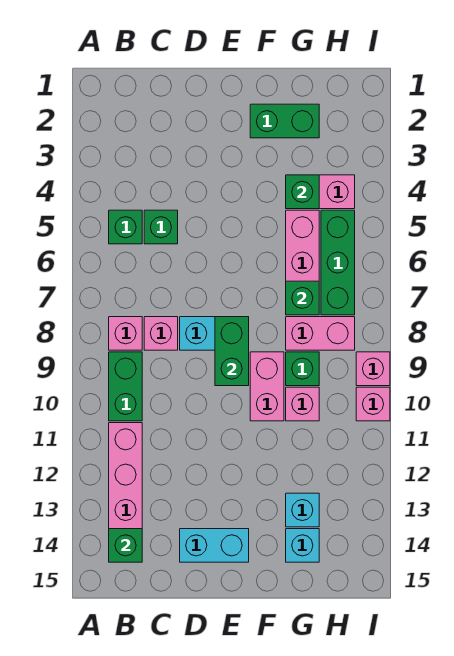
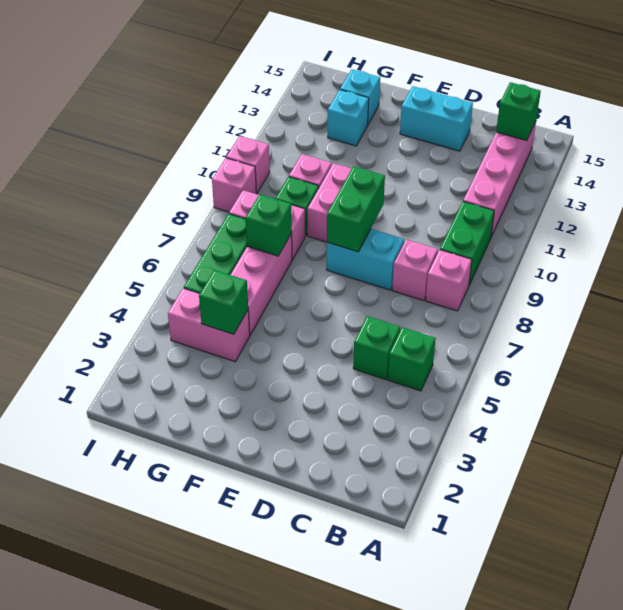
green 1x2 brick [250,104,319,138] -> none

